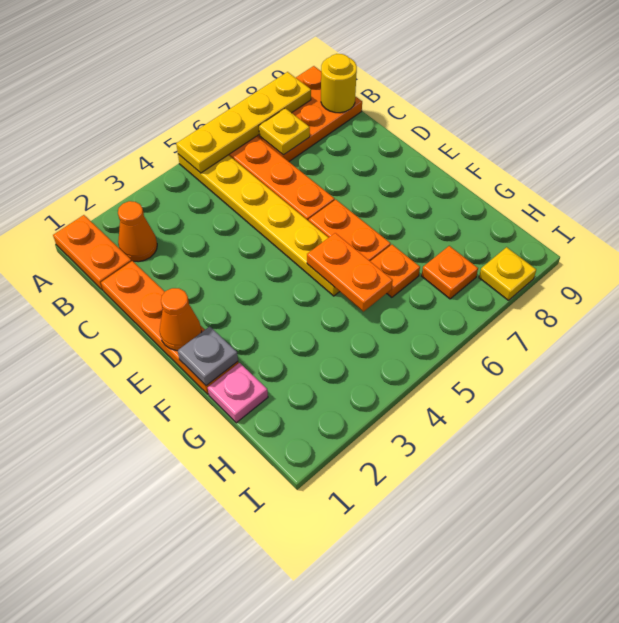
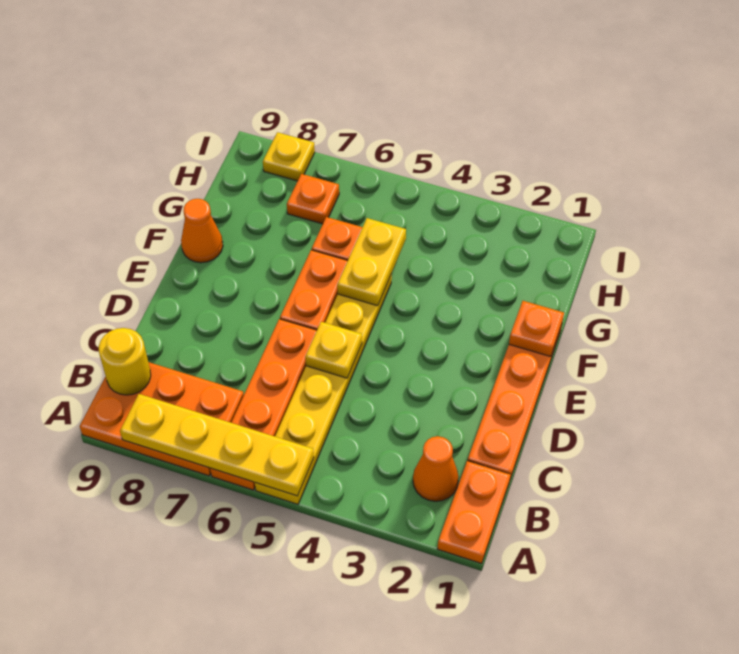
yellow 1x1 plate [259,108,310,155] -> yellow 1x1 plate moved to [305,322,362,378]
orange 1x1 cone [160,288,202,351] -> orange 1x1 cone moved to [181,199,223,263]
grey 1x1 plate [178,327,238,386] -> orange 1x1 plate [509,301,564,357]
orange 1x2 plate [307,233,393,312] -> yellow 1x2 plate [337,218,406,306]
pink 1x1 plate [208,363,268,423] -> none

